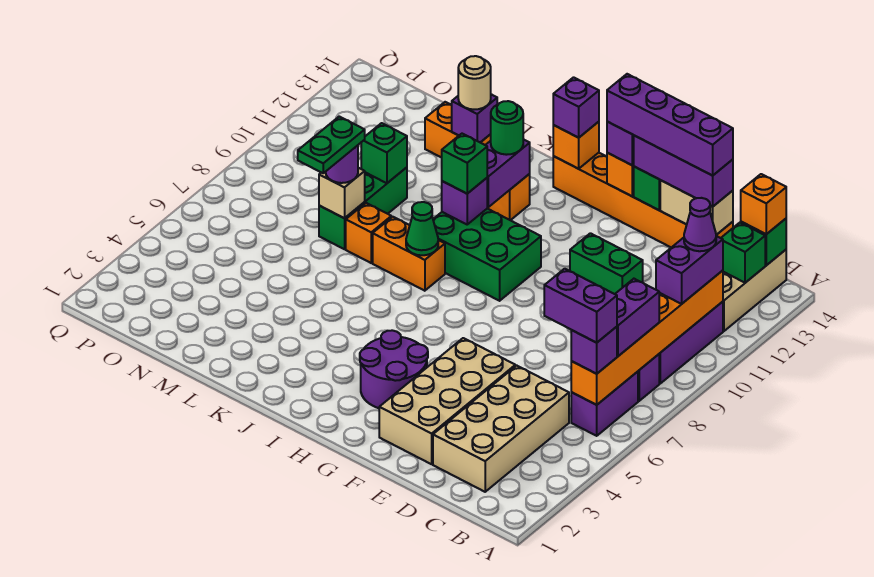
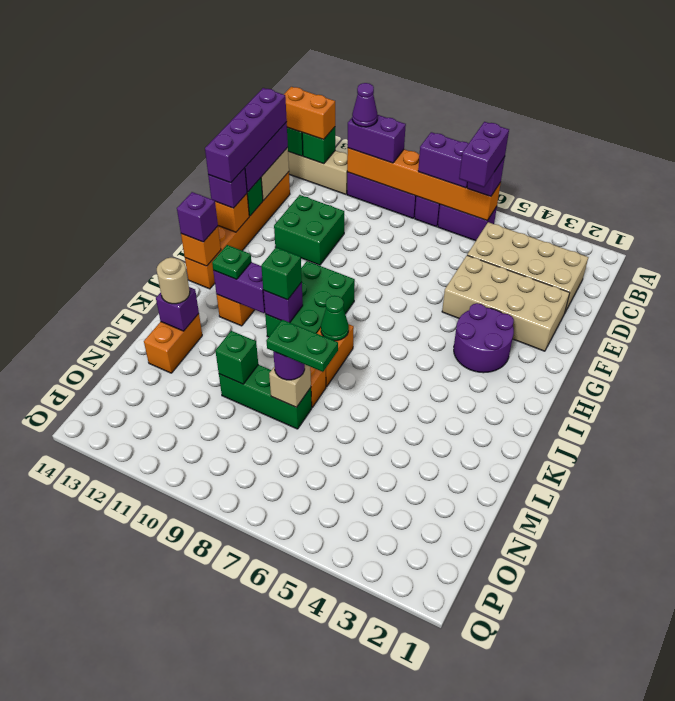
orange 1x1 brick [741,174,786,234] -> orange 1x2 brick [284,87,335,139]
green 1x2 brick [570,233,643,294] -> green 2x2 brick [274,195,344,265]
green 1x1 round brick [491,101,523,155] -> green 1x1 plate [212,245,251,279]

